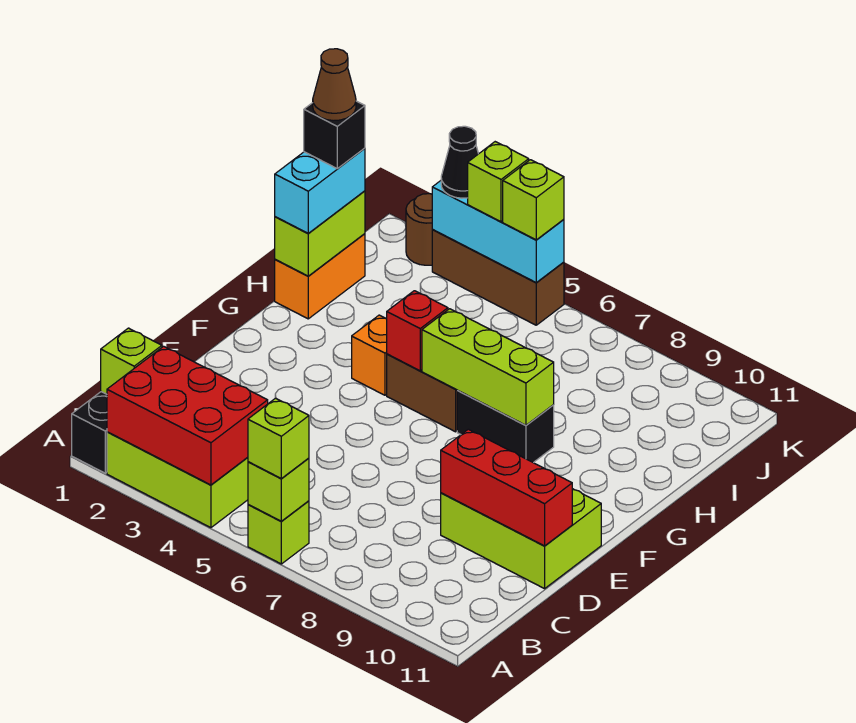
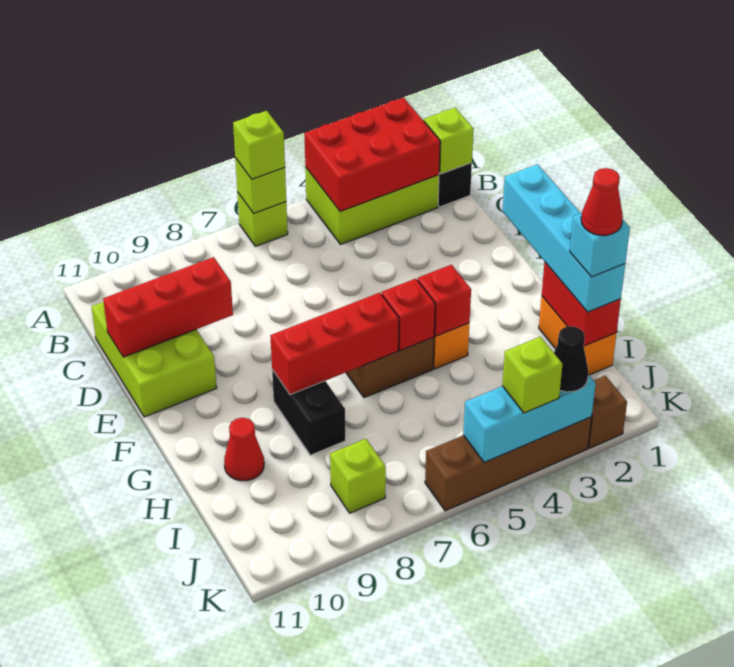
lime 2x3 brick [441,489,601,589] -> lime 2x3 brick turned to [91,302,217,417]
none -> red 1x1 brick [418,265,471,336]
lime 1x3 brick [422,309,554,425] -> red 1x3 brick [270,293,399,395]
black 1x2 brick [457,391,554,463] -> black 1x2 brick turned to [272,369,345,455]
lime 1x2 brick [275,191,365,276] -> red 1x2 brick [542,262,621,346]
cyan 1x2 brick [275,148,365,234] -> cyan 1x4 brick [502,164,625,312]
none -> red 1x1 cone [224,418,264,481]
black 1x1 brick [304,101,365,168] -> cyan 1x1 brick [570,213,630,277]
brown 1x1 cone [313,49,356,121] -> red 1x1 cone [581,168,623,235]
brown 1x1 round brick [406,194,433,265] -> brown 1x1 brick [588,376,627,448]
brown 1x3 brick [432,230,564,325] -> brown 1x4 brick [425,417,592,511]
lime 1x1 brick [503,160,564,240] -> lime 1x1 brick moved to [330,439,386,513]

